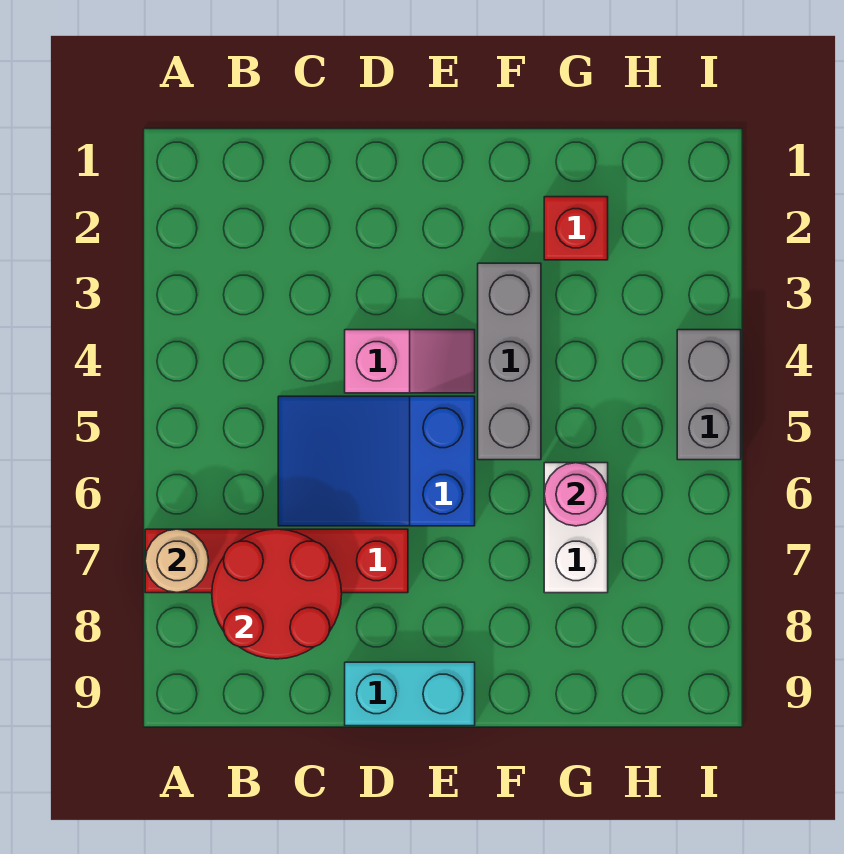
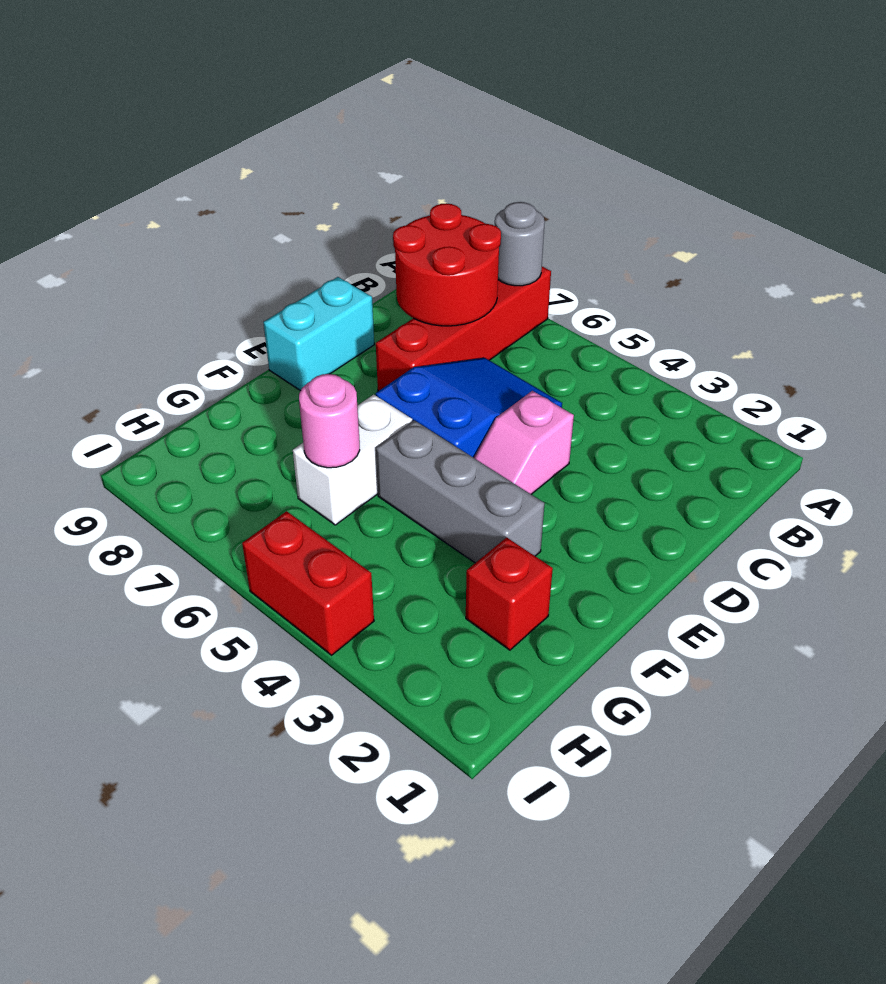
tan 1x1 round brick [145,529,209,593] -> grey 1x1 round brick [495,202,545,286]
white 1x2 brick [544,463,608,593] -> white 1x2 brick turned to [293,395,412,525]
grey 1x2 brick [677,330,741,460] -> red 1x2 brick [242,511,374,655]

